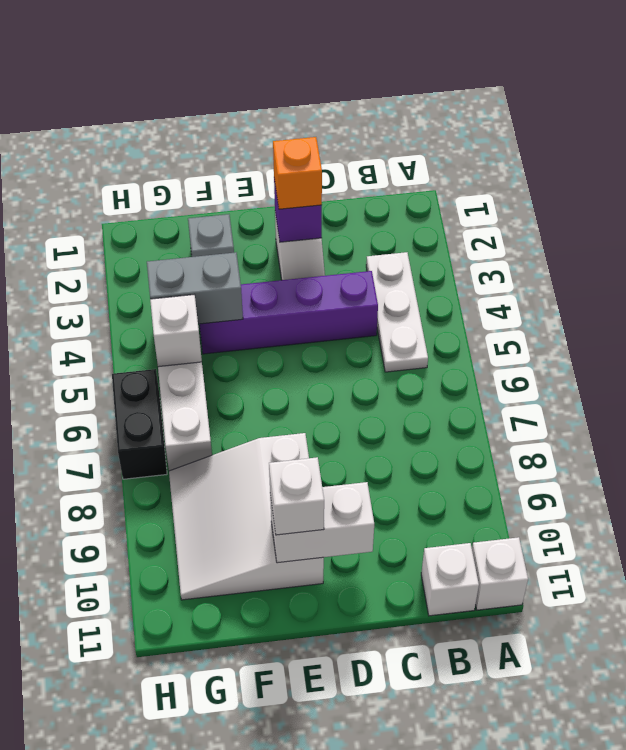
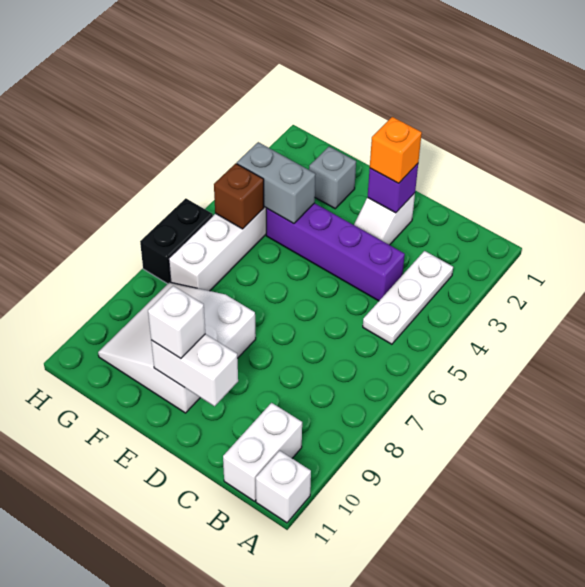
white 1x1 brick [421,543,479,616] -> white 1x2 brick [223,403,302,501]
white 1x1 brick [150,295,202,367] -> brown 1x1 brick [214,163,264,229]

